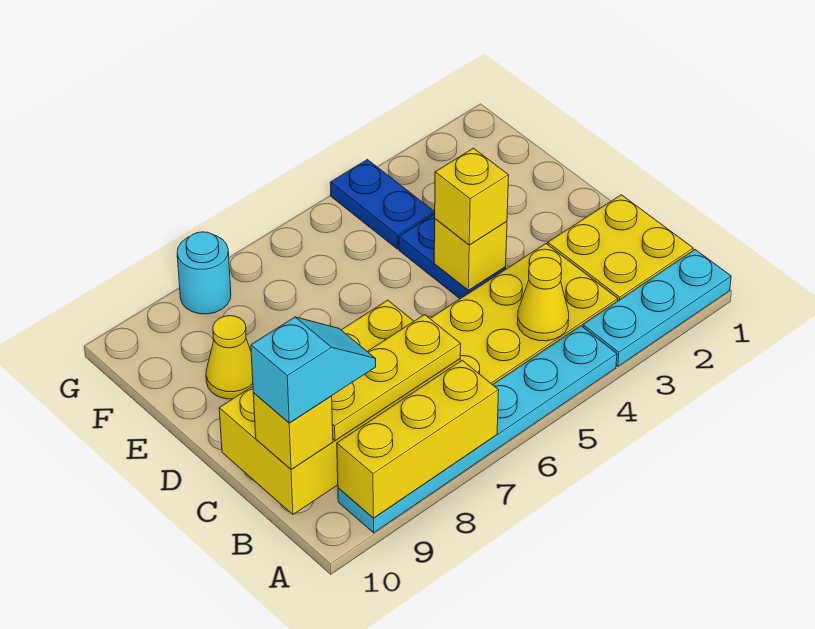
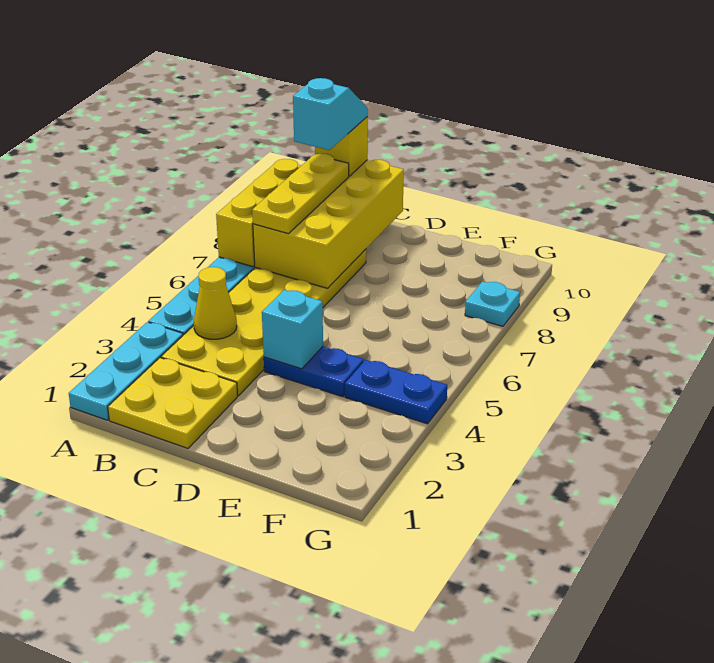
cyan 1x2 slope [251,317,376,423] -> cyan 1x2 slope turned to [293,78,368,150]
yellow 1x1 brick [434,219,507,290] -> cyan 1x1 brick [262,290,323,369]
yellow 1x1 brick [435,148,509,245] -> none
yellow 1x1 cone [206,316,253,399] -> none
cyan 1x1 round brick [177,232,231,314] -> cyan 1x1 plate [465,281,520,326]

